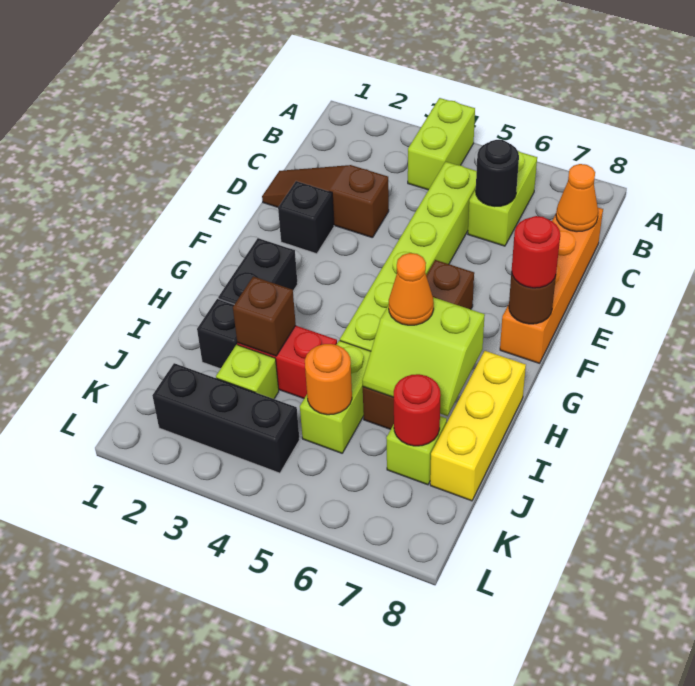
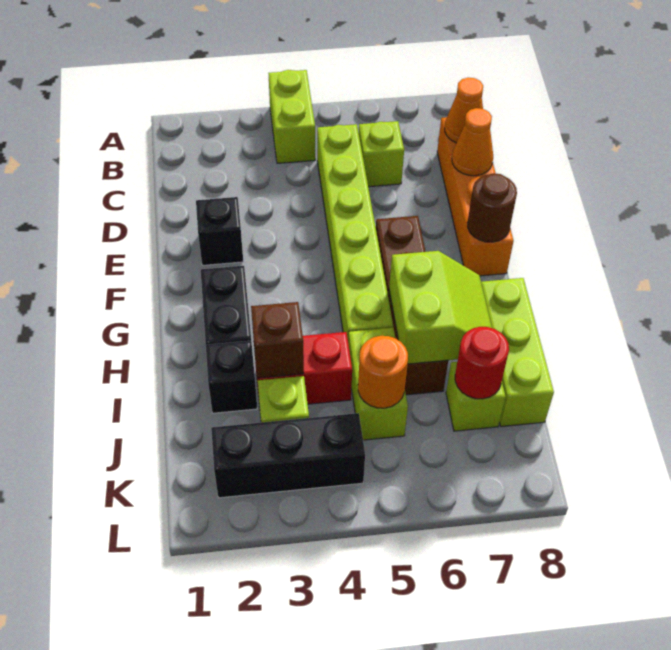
lime 1x2 brick [468,151,537,246] -> lime 1x1 brick [359,121,404,187]
black 1x1 round brick [476,140,519,206] -> none
brown 1x3 slope [262,165,389,238] -> none
red 1x1 round brick [512,216,560,288] -> none
lime 2x2 slope [362,297,485,416] -> lime 2x2 slope turned to [389,251,492,364]
orange 1x1 cone [389,253,434,325] -> orange 1x1 cone moved to [452,108,493,176]
yellow 1x3 brick [430,351,526,501] -> lime 1x3 brick [481,278,554,427]

